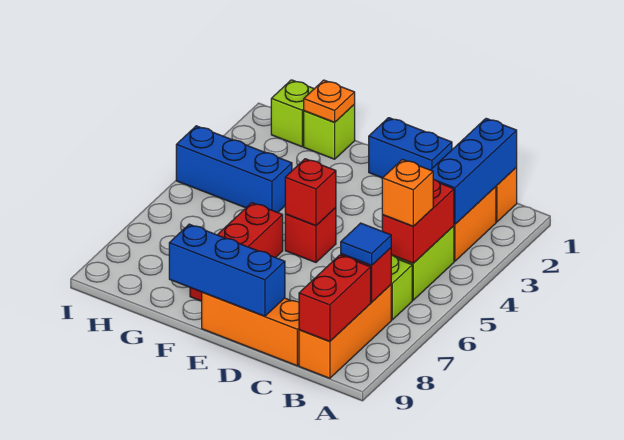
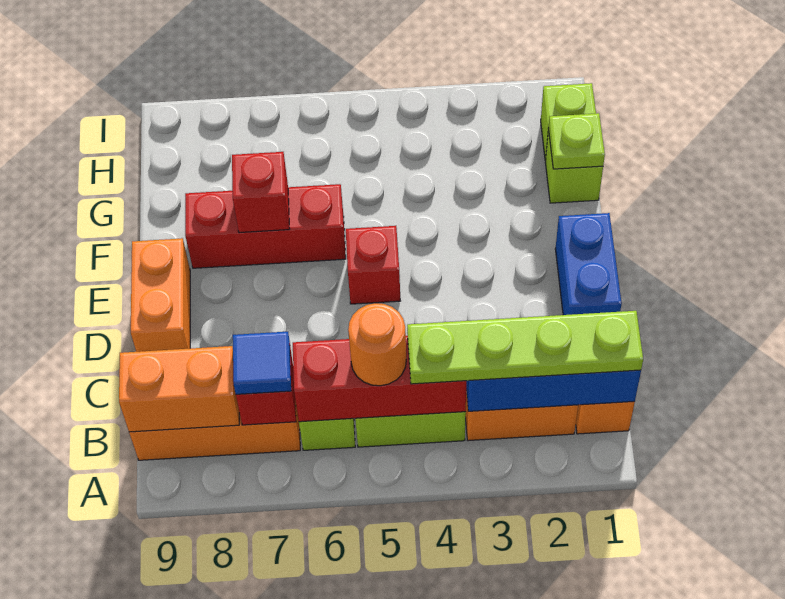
none -> lime 1x4 plate [407,311,643,384]
red 1x2 brick [382,179,454,263] -> red 1x3 brick [293,335,466,422]
orange 1x1 brick [382,160,433,226] -> orange 1x1 round brick [348,303,406,386]
red 1x2 brick [299,255,371,342] -> orange 1x2 brick [119,346,239,432]
orange 1x3 brick [202,292,299,366] -> orange 1x2 brick [131,238,190,352]
blue 1x3 brick [169,224,285,316] -> none
red 1x1 brick [285,159,336,226] -> red 1x1 brick moved to [232,152,289,233]
orange 1x1 plate [304,80,355,122] -> lime 1x1 plate [548,113,605,169]
blue 1x3 brick [176,126,292,213] -> none

